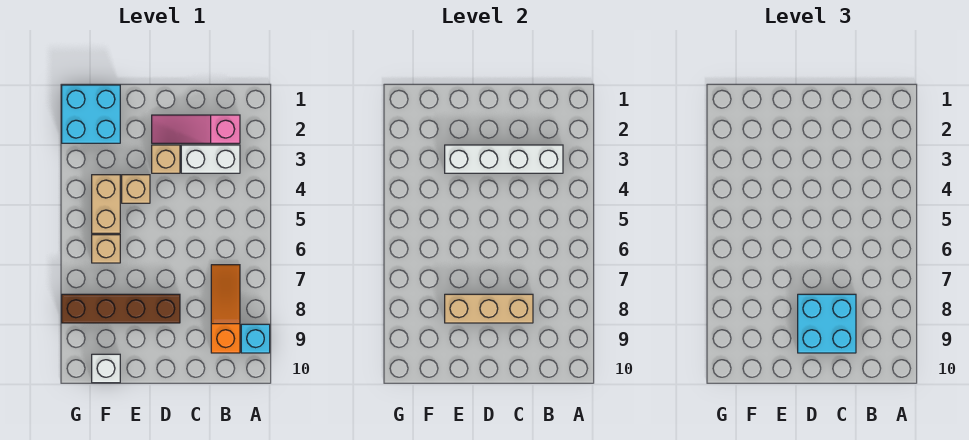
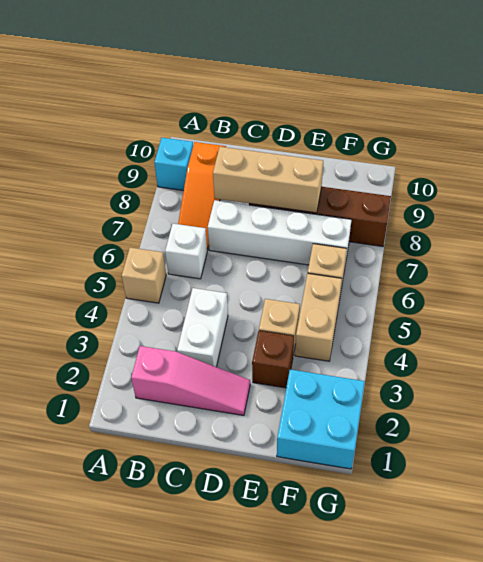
white 1x2 brick [181,145,240,173] -> white 1x2 brick turned to [177,288,228,367]
white 1x4 brick [445,145,563,173] -> white 1x4 brick moved to [208,200,351,265]
cyan 2x2 brick [798,294,856,353] -> none
tan 1x1 brick [152,145,180,173] -> tan 1x1 brick moved to [122,247,166,303]
none -> brown 1x1 brick [252,331,294,388]
white 1x1 brick [92,354,120,383] -> white 1x1 brick moved to [165,224,207,279]

